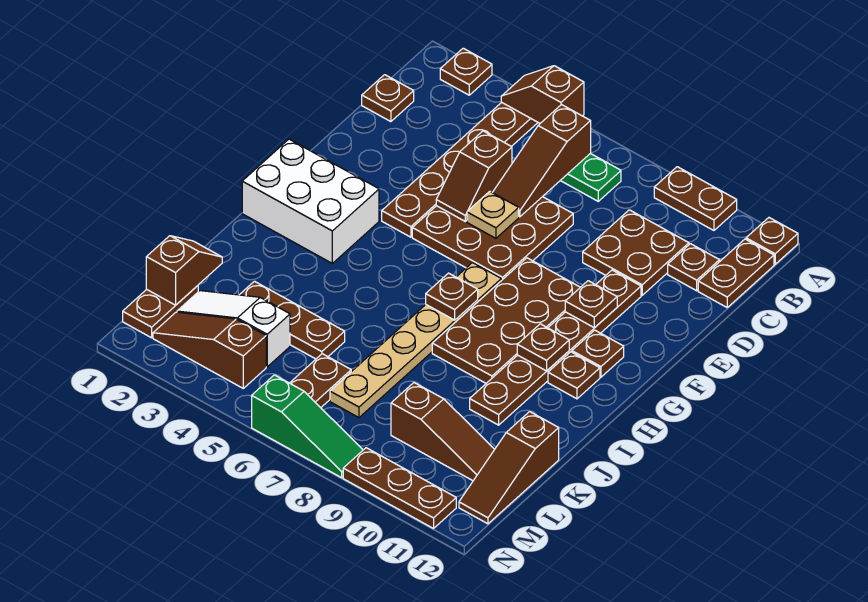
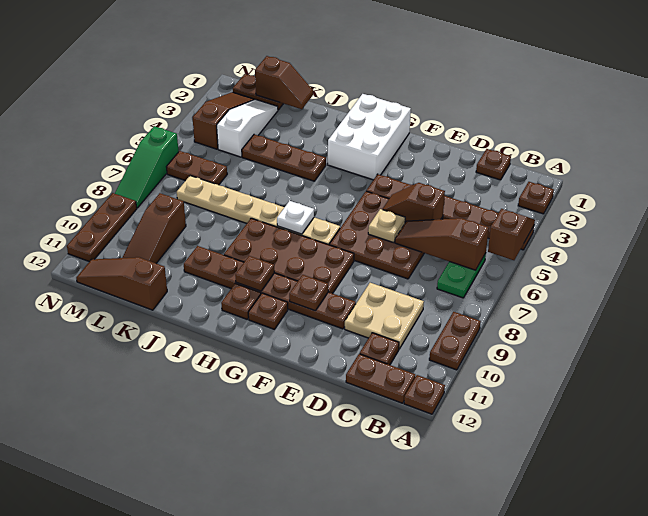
brown 2x2 plate [583,210,689,295] -> tan 2x2 plate [345,283,424,349]
brown 1x1 plate [426,273,478,320] -> white 1x1 plate [277,201,314,234]
brown 1x3 plate [240,281,345,359] -> brown 1x3 plate turned to [242,134,326,181]

